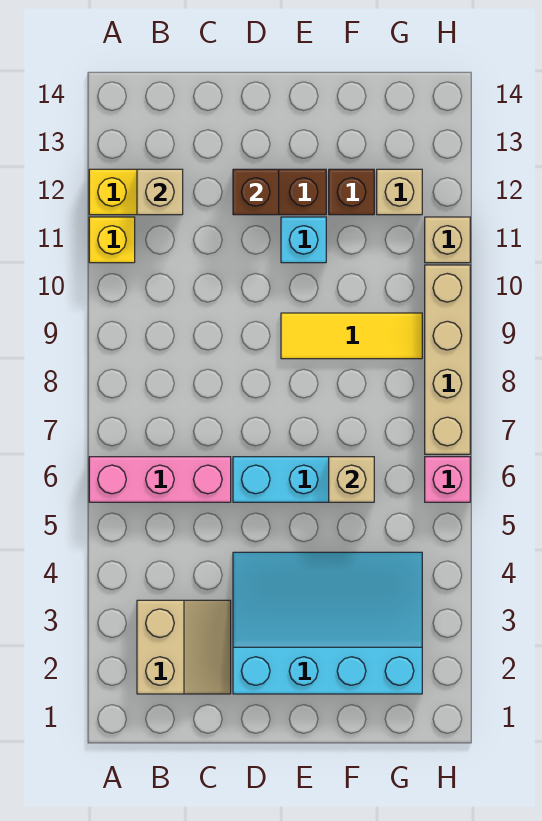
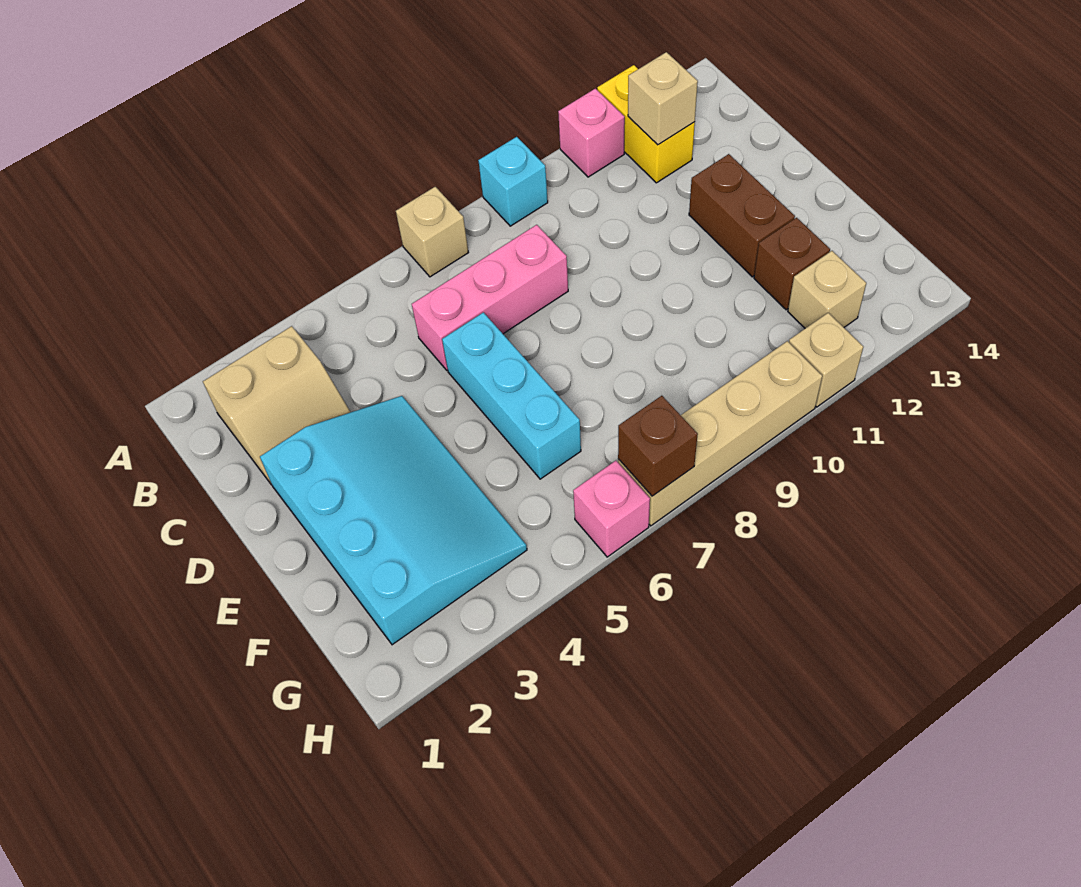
pink 1x3 brick [89,457,231,502] -> pink 1x3 brick turned to [412,225,568,370]
yellow 1x1 brick [89,217,135,263] -> pink 1x1 brick [558,89,625,177]
brown 1x1 brick [233,169,279,215] -> brown 1x1 brick moved to [618,396,698,496]
yellow 1x3 tile [281,313,422,359] -> none
cyan 1x1 brick [281,217,326,263] -> cyan 1x1 brick moved to [478,137,548,226]
tan 1x1 brick [329,457,374,502] -> tan 1x1 brick moved to [396,187,468,277]

